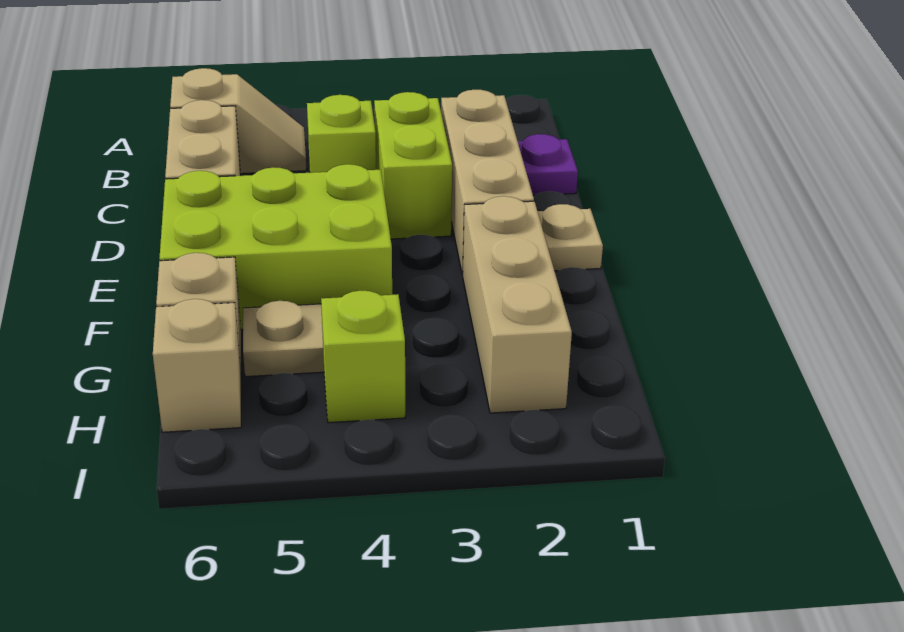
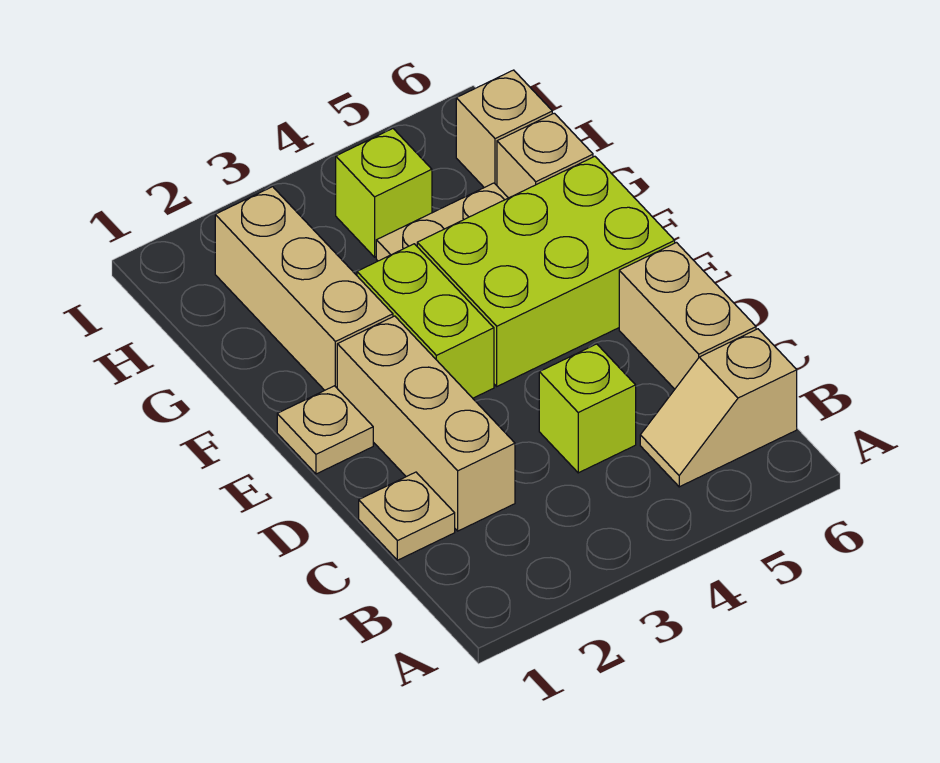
purple 1x1 plate [518,134,578,195] -> tan 1x1 plate [359,472,455,560]
lime 1x2 brick [374,92,452,239] -> lime 1x2 brick moved to [357,244,494,398]

